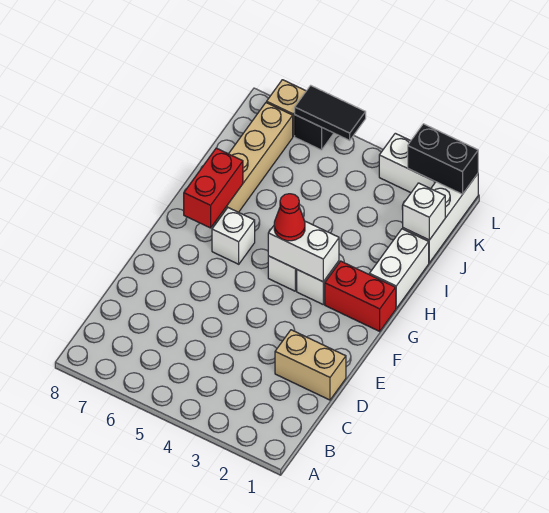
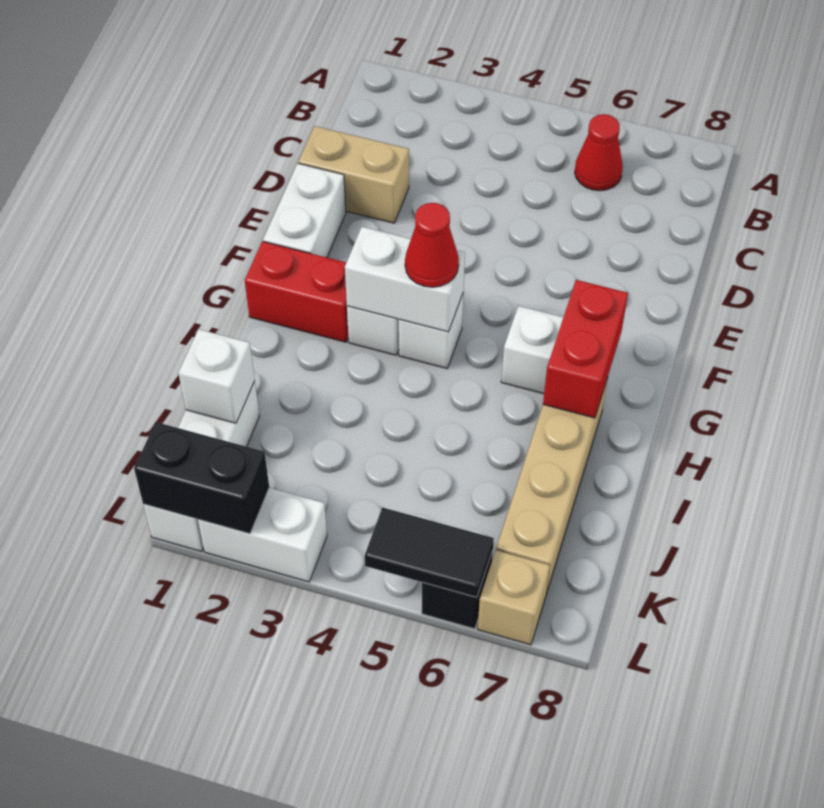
none -> red 1x1 cone [575,114,623,191]
white 1x2 brick [369,229,429,308] -> white 1x2 brick moved to [263,163,346,257]

